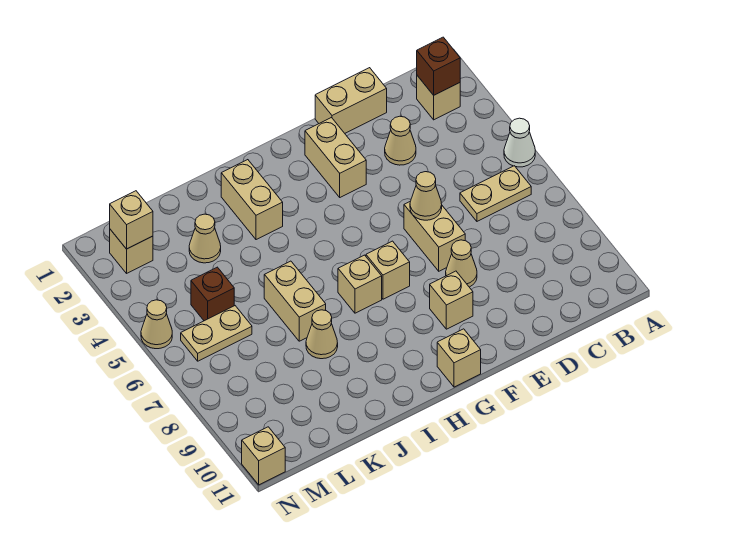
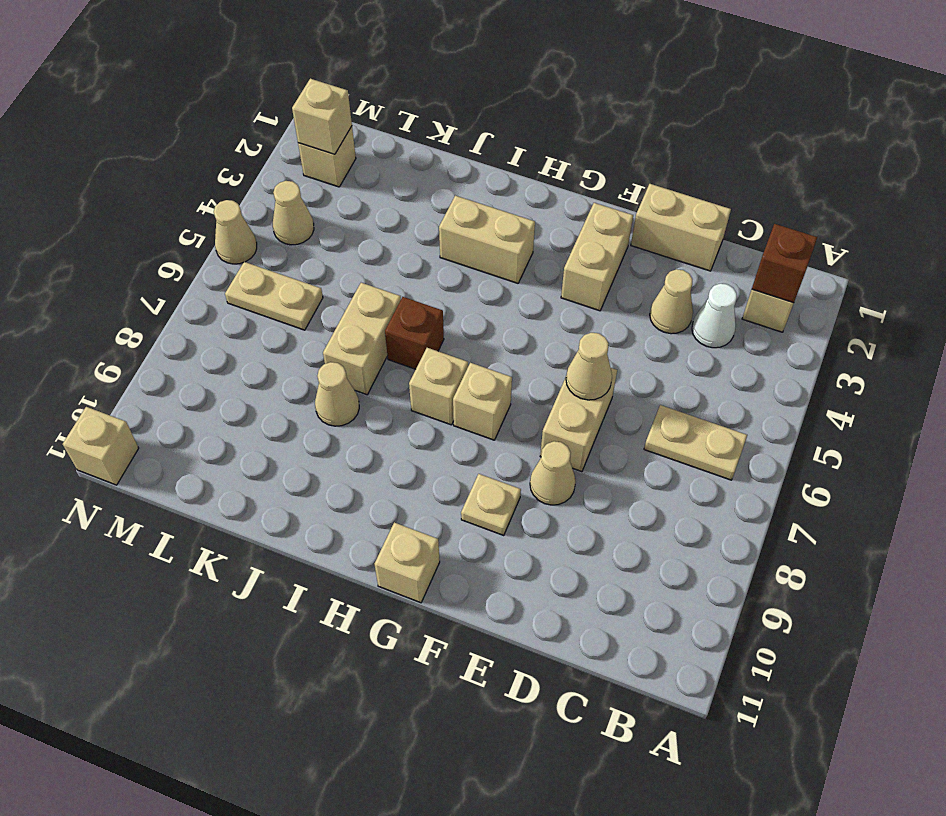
white 1x1 cone [504,118,535,167] -> white 1x1 cone moved to [692,284,737,348]
tan 1x1 brick [430,271,473,329] -> tan 1x1 plate [461,474,521,535]
tan 1x2 brick [221,160,283,240] -> tan 1x2 brick turned to [439,196,535,283]
tan 1x1 cone [189,214,221,263] -> tan 1x1 cone moved to [273,181,314,245]
brown 1x1 brick [191,267,234,321] -> brown 1x1 brick moved to [385,297,444,369]

